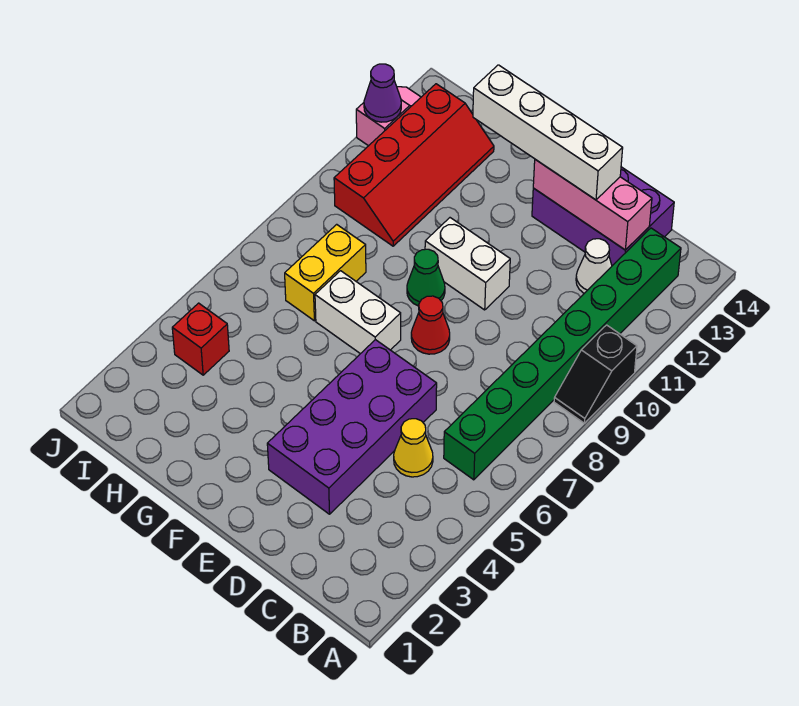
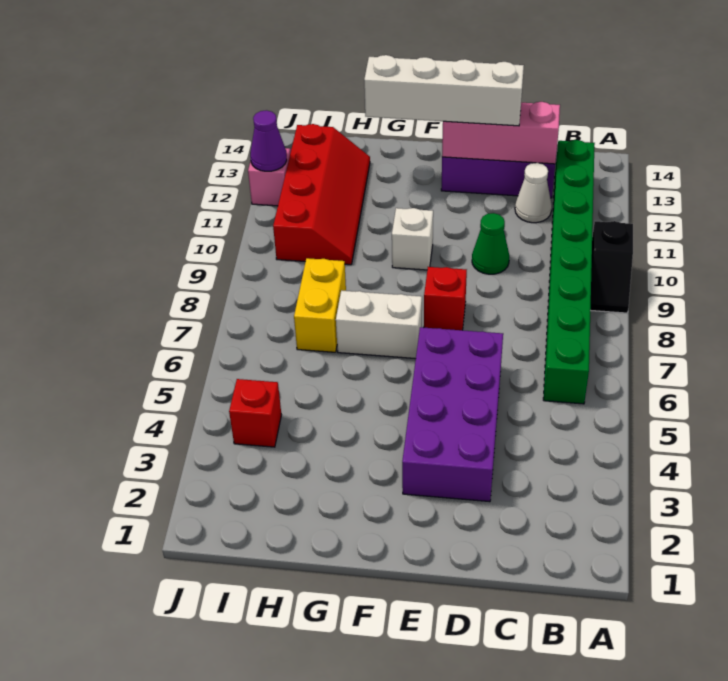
yellow 1x1 cone [394,419,433,477] -> none
red 1x1 cone [411,296,450,354] -> red 1x1 brick [424,267,467,330]
white 1x2 brick [425,218,510,310] -> white 1x1 brick [392,208,433,270]
green 1x1 cone [407,249,445,306] -> green 1x1 cone moved to [472,213,509,274]

